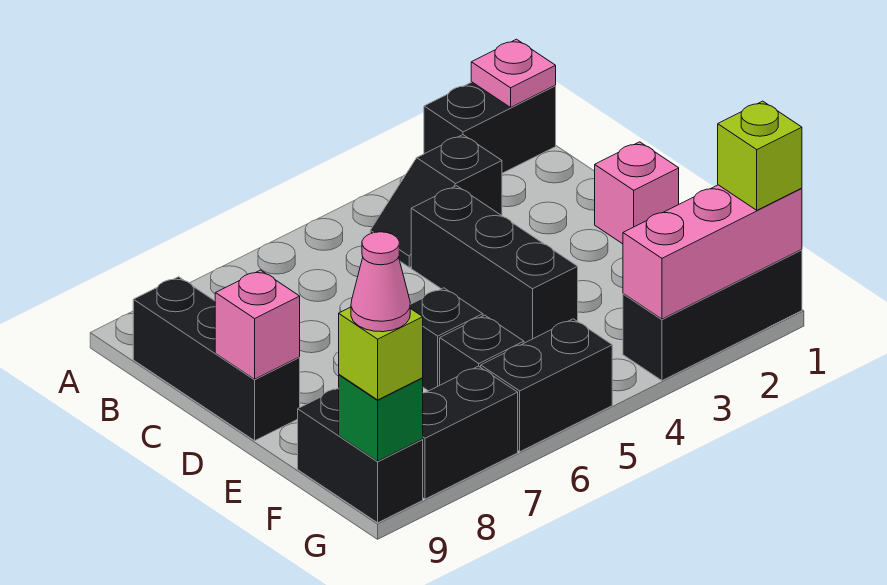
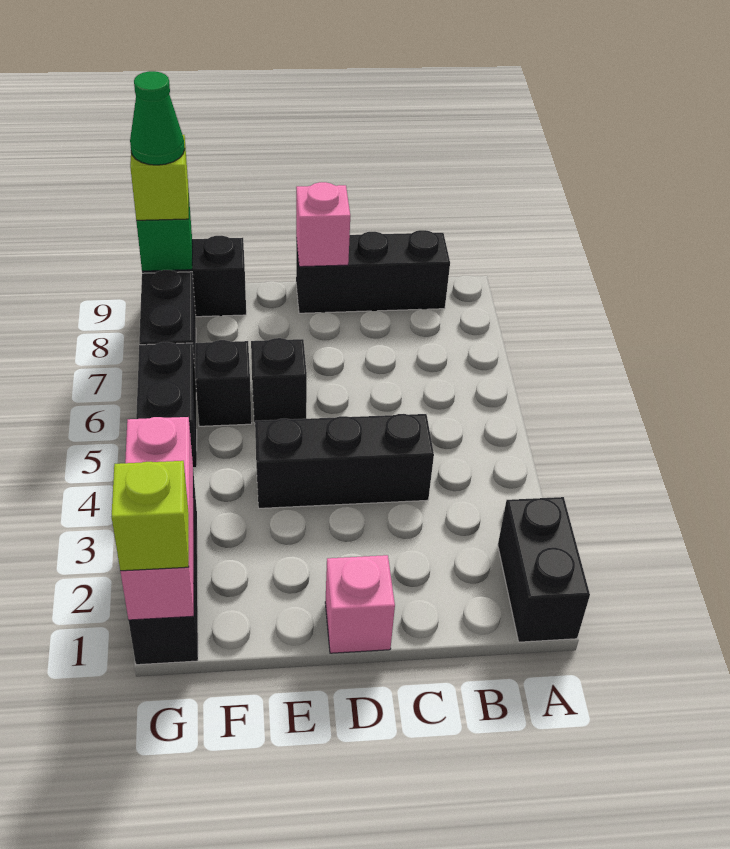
pink 1x1 plate [471,39,556,107] -> none
black 1x2 slope [370,135,502,267] -> none
pink 1x1 cone [351,232,410,332] -> green 1x1 cone [130,71,185,165]

